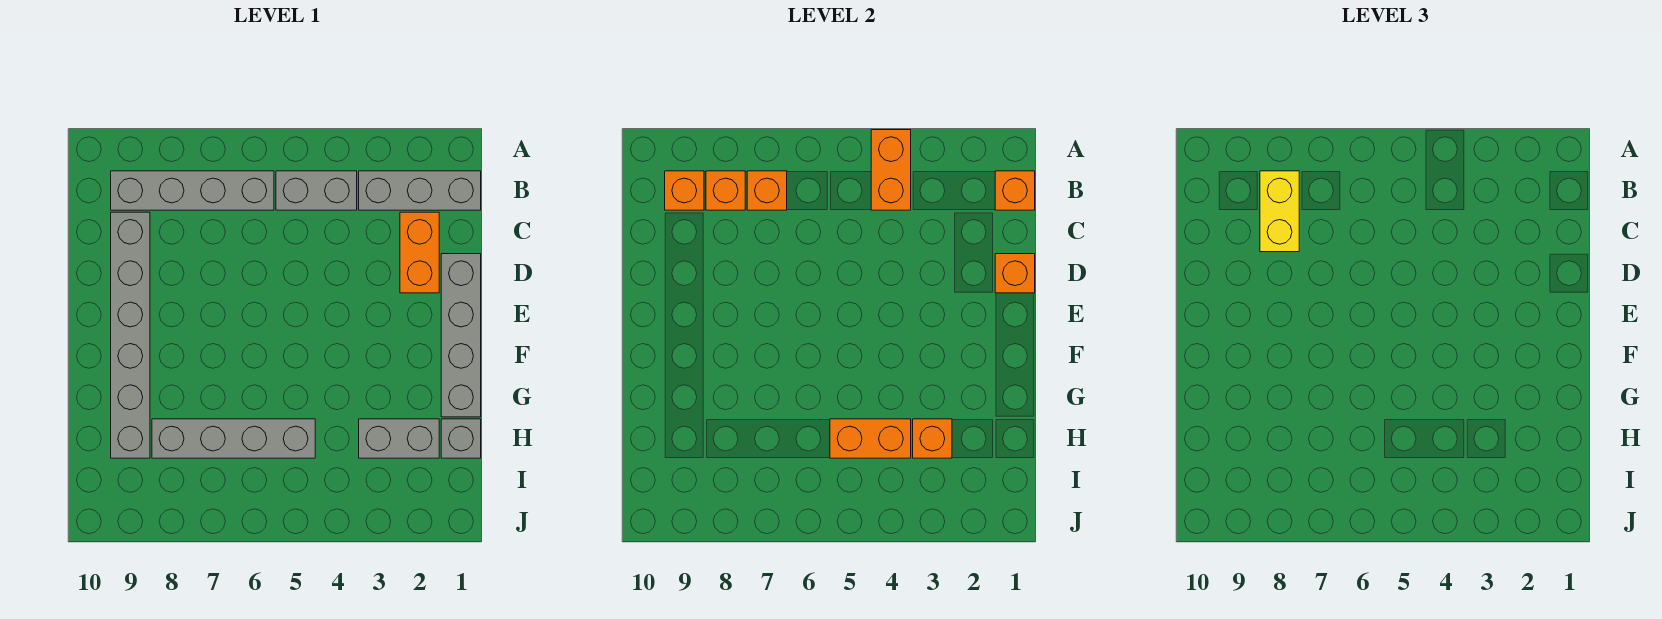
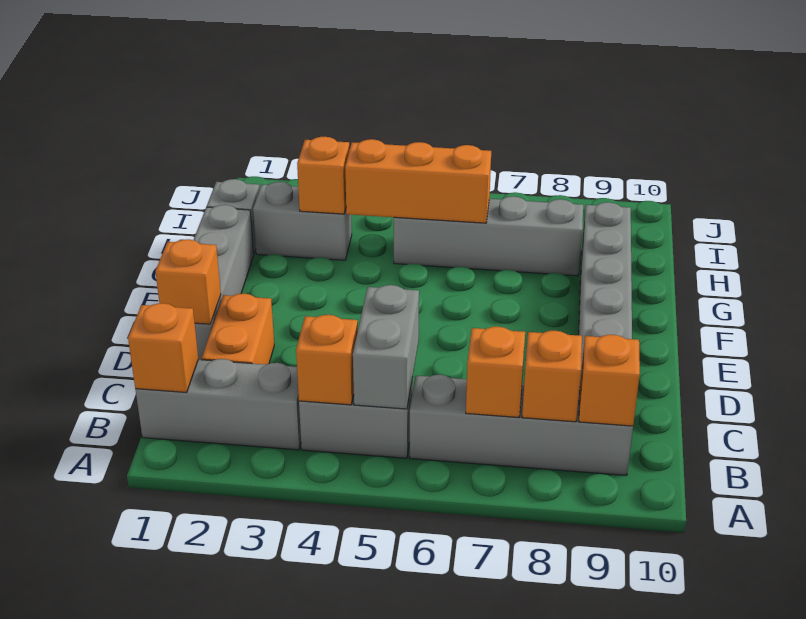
orange 1x2 brick [871,130,911,210] -> orange 1x1 brick [296,315,358,405]
none -> grey 1x2 brick [353,285,419,409]
yellow 1x2 brick [1260,171,1299,252] -> none
orange 1x2 brick [830,419,911,458] -> orange 1x3 brick [345,139,491,223]

